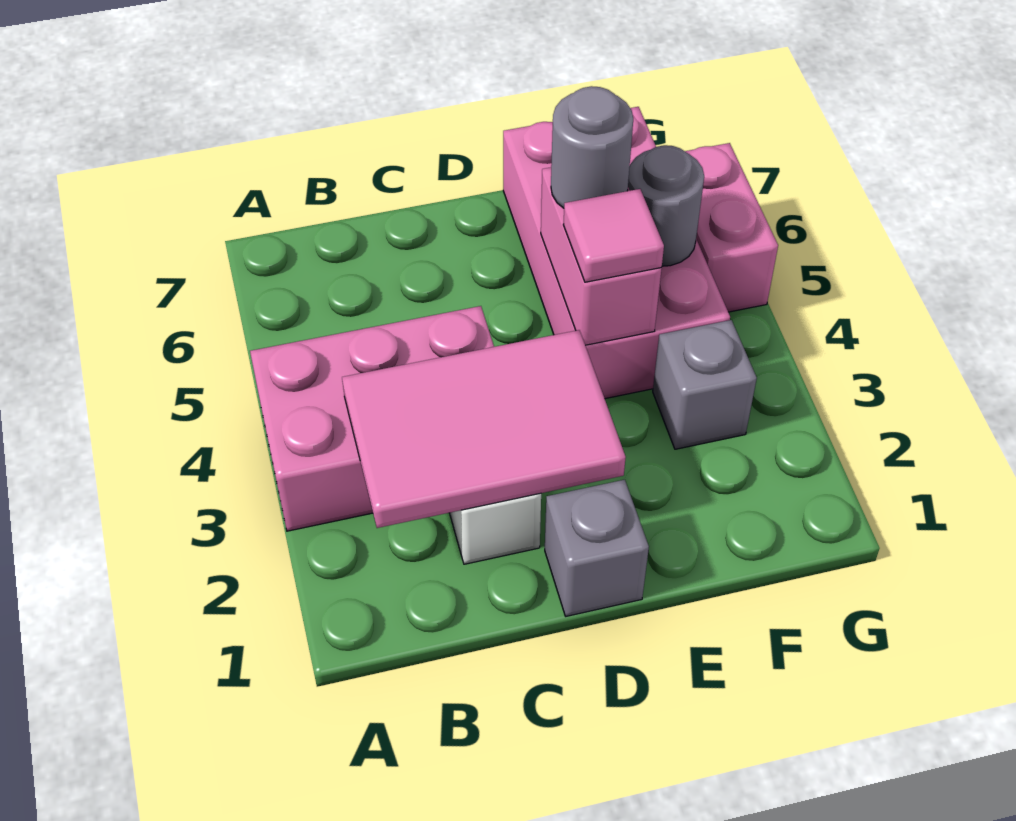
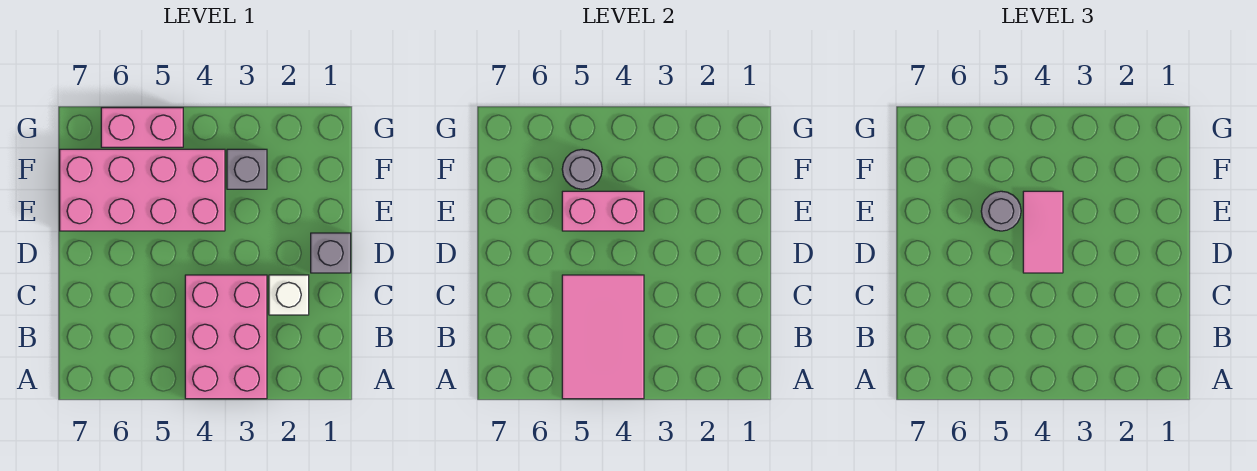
pink 2x3 tile [342,330,626,528] -> pink 2x3 tile moved to [562,275,644,399]
pink 1x1 tile [563,189,664,282] -> pink 1x2 tile [1023,191,1063,273]

